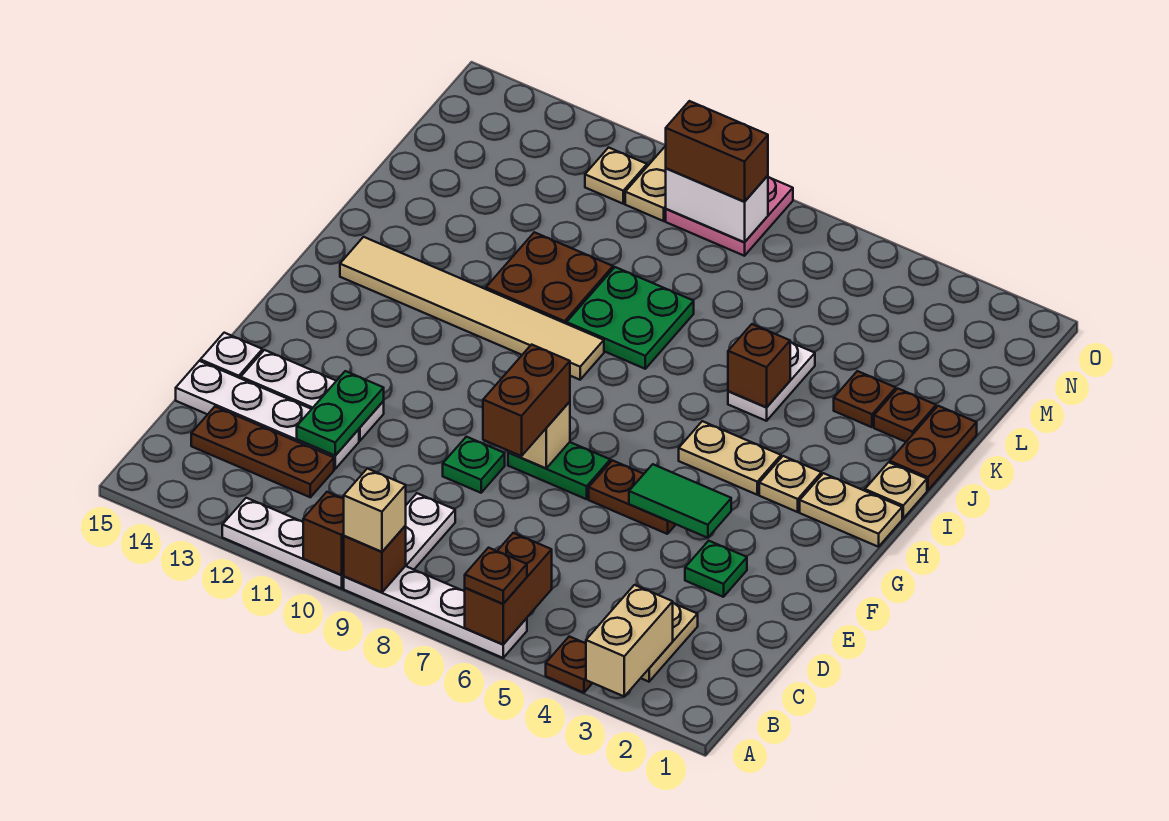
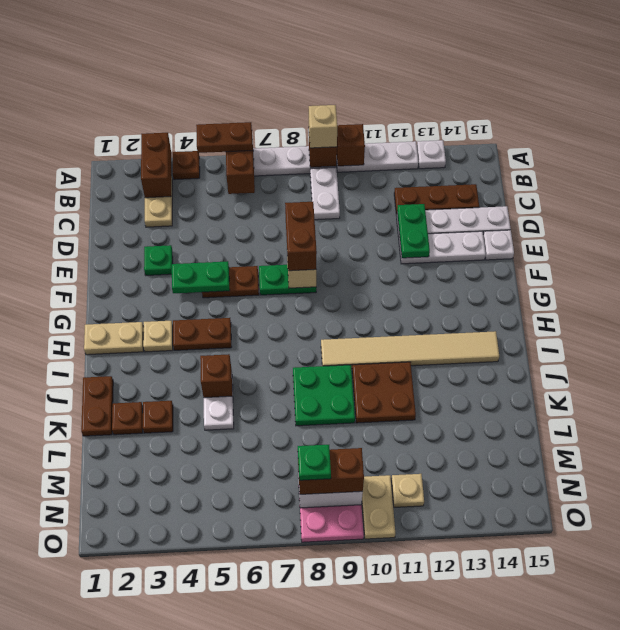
tan 1x2 brick [586,585,673,697] -> brown 1x2 brick [141,133,171,198]
brown 1x1 plate [465,548,527,604] -> brown 1x2 plate [196,122,253,153]
none -> white 1x1 plate [417,140,446,169]
green 1x1 plate [443,437,505,493] -> green 1x1 plate moved to [298,445,331,480]
green 1x2 tile [629,464,731,538] -> green 1x2 plate [172,261,230,293]
tan 1x2 plate [679,421,781,495] -> brown 1x2 plate [173,318,231,350]
tan 1x1 plate [865,462,927,518] -> none

